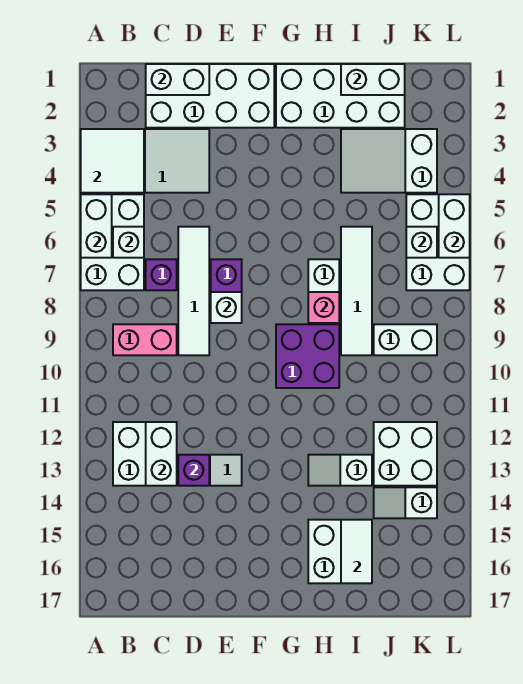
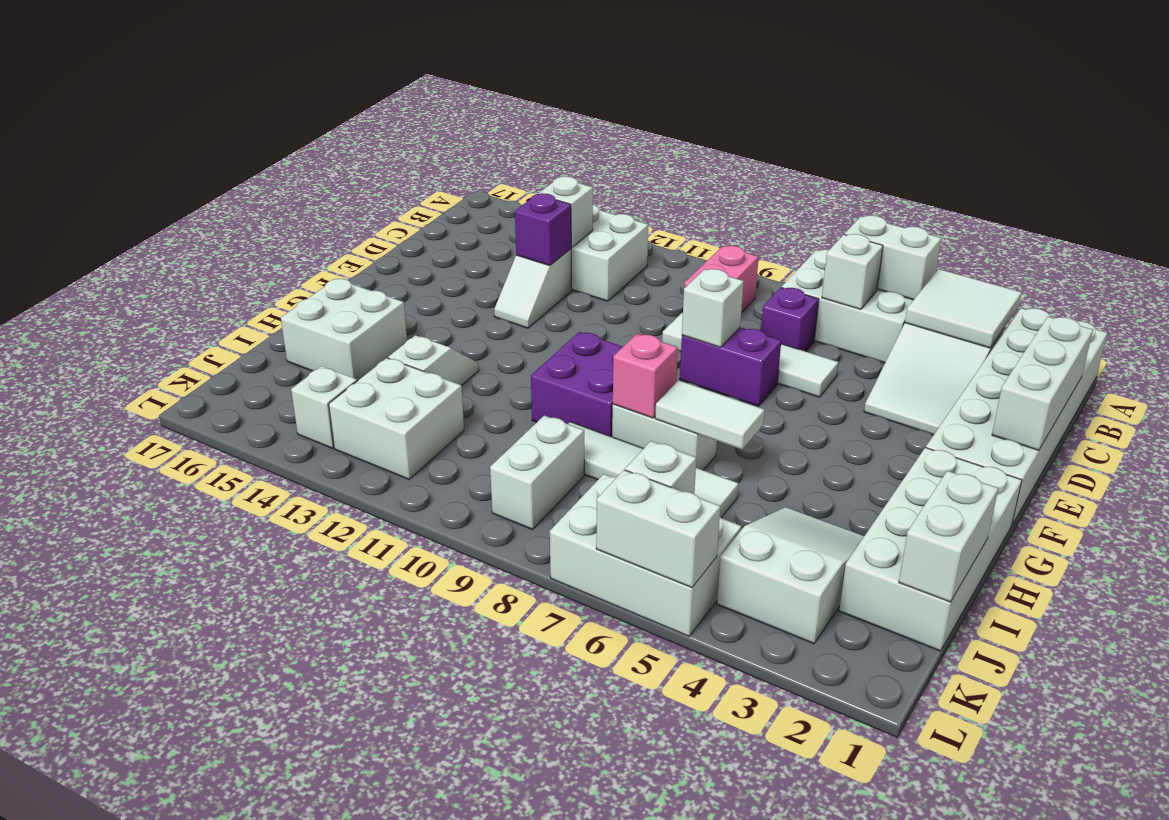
white 2x4 brick [146,64,274,128] -> white 2x6 brick [926,308,1107,524]
white 1x2 brick [146,64,209,95] -> white 1x3 brick [992,317,1093,450]
white 1x2 brick [146,422,177,486] -> white 1x1 brick [538,177,593,247]
white 1x2 tile [341,520,372,583] -> white 1x2 tile moved to [655,380,765,450]

